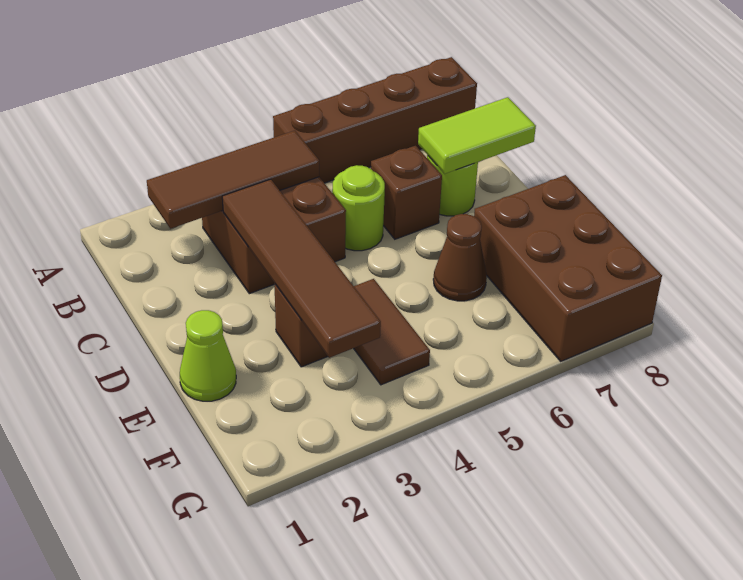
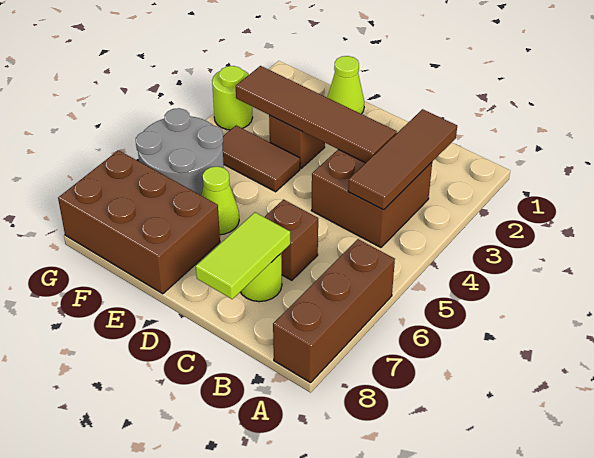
brown 1x4 brick [273,57,477,183] -> brown 1x3 brick [273,239,395,383]
lime 1x1 round brick [332,165,385,251] -> lime 1x1 round brick moved to [212,66,253,130]
brown 1x1 cone [433,214,487,301] -> lime 1x1 cone [201,167,239,235]
none -> grey 2x2 round brick [136,108,224,195]

